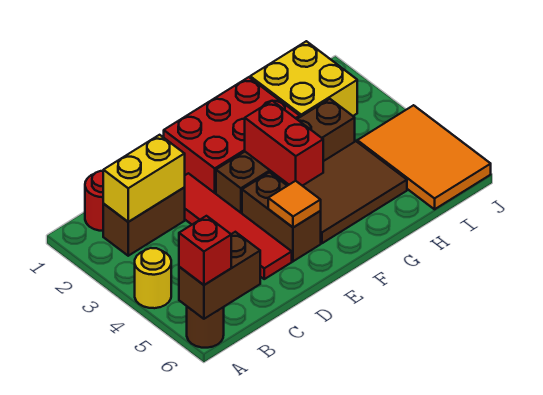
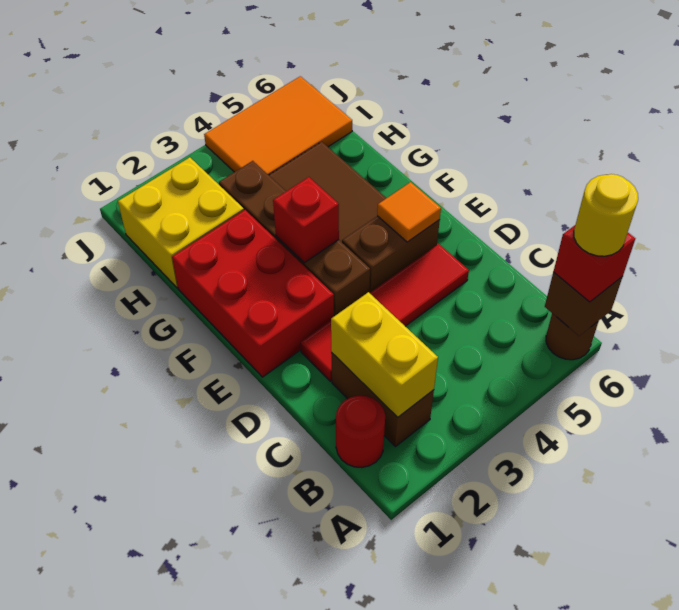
yellow 1x1 round brick [135,248,171,308] -> yellow 1x1 round brick moved to [574,174,638,256]
brown 1x2 brick [179,232,260,319] -> brown 1x1 brick [545,272,622,336]
red 1x2 brick [245,101,323,186] -> red 1x1 brick [273,177,339,263]

